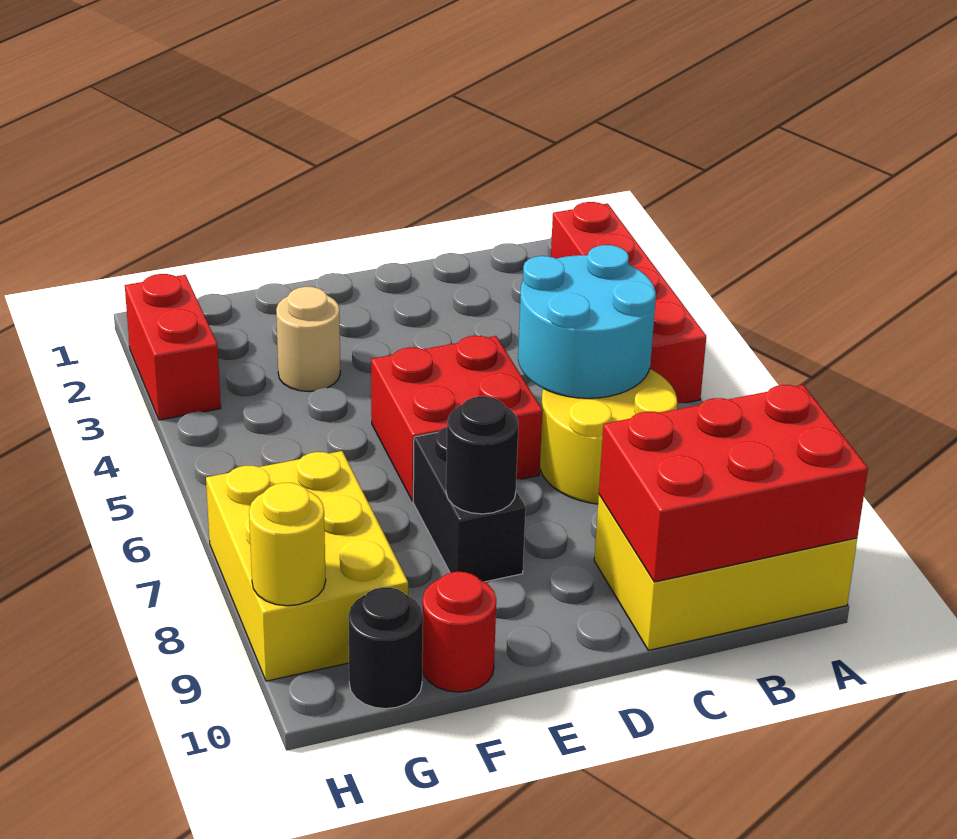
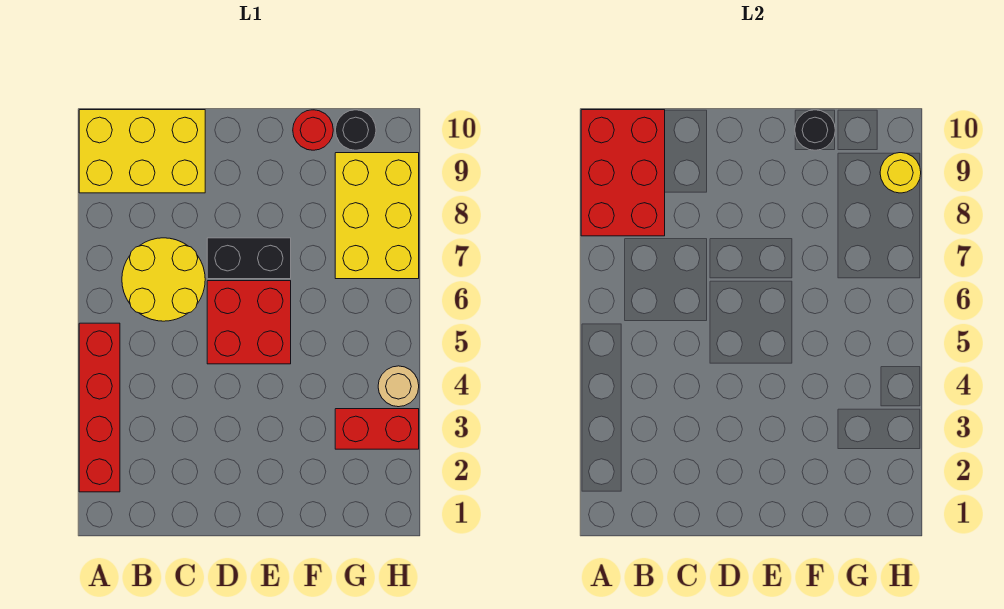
red 2x3 brick [599,385,868,582] -> red 2x3 brick turned to [581,110,665,236]
cyan 2x2 round brick [518,245,656,398] -> none
black 1x2 brick [413,427,526,582] -> black 1x2 brick turned to [207,238,291,279]
black 1x1 round brick [446,396,519,514] -> black 1x1 round brick moved to [795,110,835,150]
tan 1x1 round brick [276,287,340,391] -> tan 1x1 round brick moved to [378,366,419,407]
red 1x2 brick [125,274,221,420] -> red 1x2 brick turned to [335,409,419,449]

